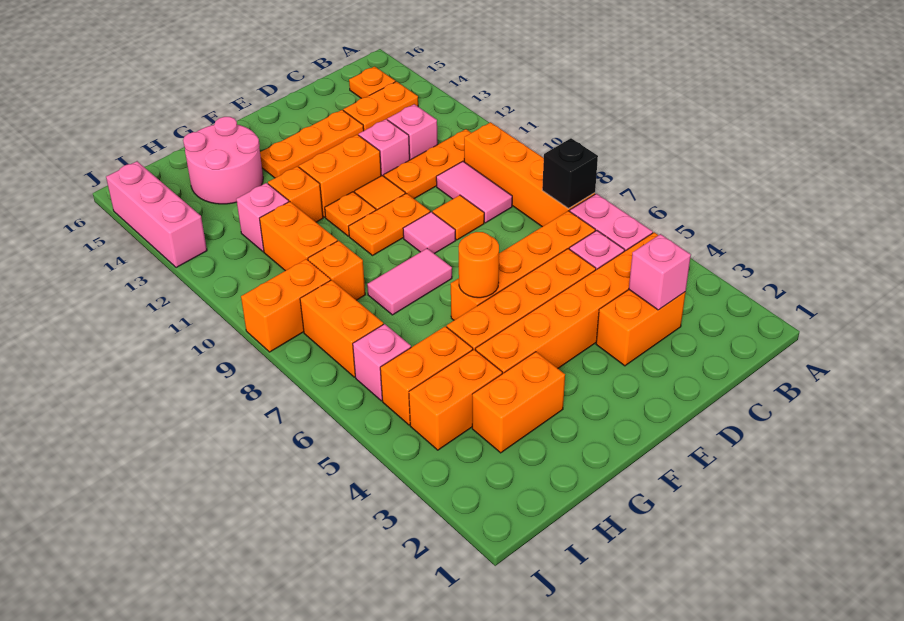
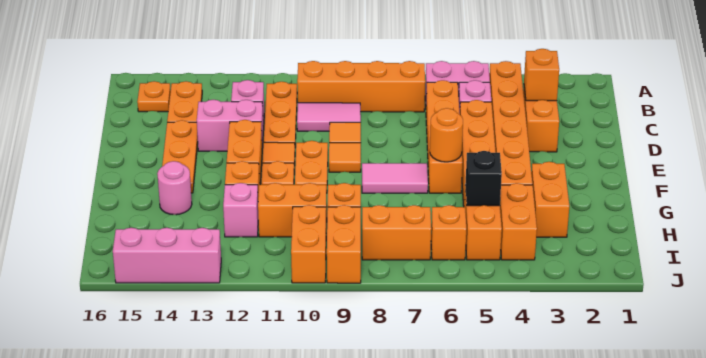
black 1x1 brick [542,138,598,209] -> black 1x1 brick moved to [465,151,502,206]
pink 1x1 brick [629,234,691,310] -> orange 1x1 brick [524,49,559,101]
pink 1x1 brick [359,119,410,176] -> pink 1x2 brick [197,100,263,151]
pink 1x1 tile [403,212,456,254] -> orange 1x1 tile [329,143,361,172]
pink 1x2 tile [367,249,452,315] -> pink 1x2 tile turned to [362,163,428,193]
pink 2x2 round brick [183,117,263,204] -> pink 1x1 round brick [157,161,192,215]
pink 1x1 brick [353,324,411,401] -> orange 1x1 brick [431,205,466,260]
none -> orange 1x2 brick [291,205,326,283]

